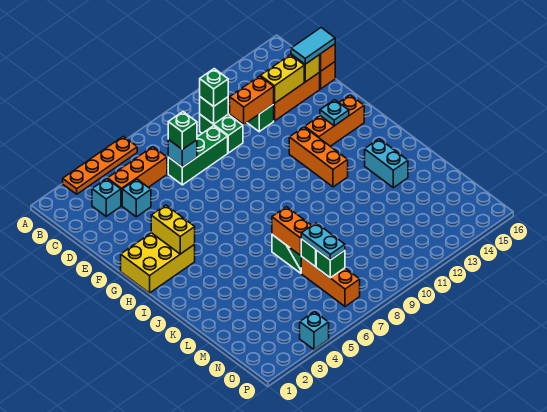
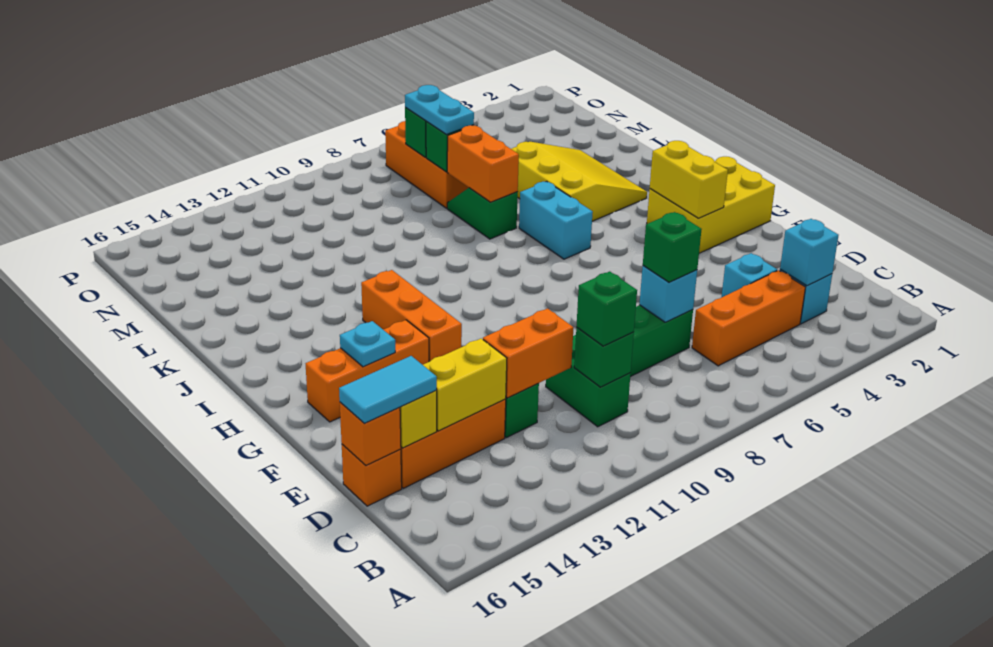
orange 1x4 plate [63,136,137,194] -> none
none -> yellow 3x3 slope [512,142,647,221]
cyan 1x2 brick [365,139,408,188] -> cyan 1x2 brick moved to [519,181,593,259]
cyan 1x1 brick [300,312,329,349] -> cyan 1x1 brick moved to [780,219,838,286]

